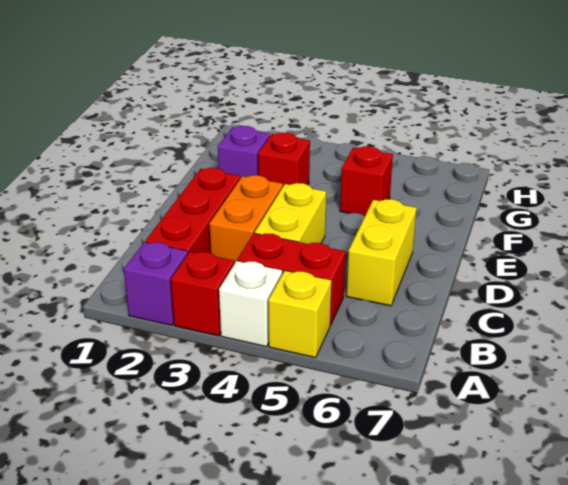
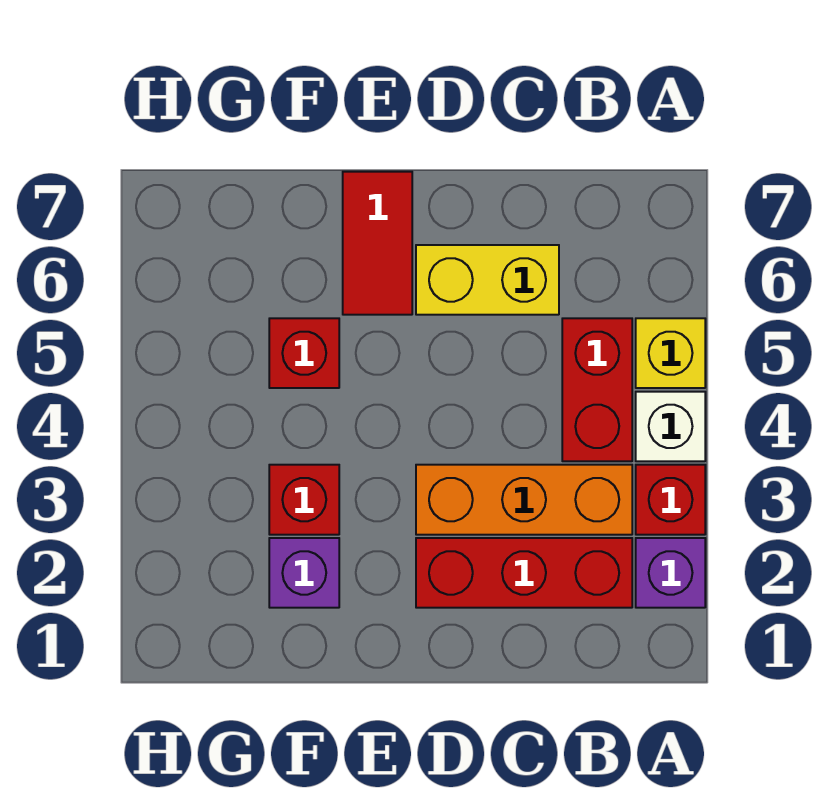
orange 1x2 brick [209,175,283,264] -> orange 1x3 brick [416,465,632,535]
yellow 1x2 brick [255,183,326,244] -> none
none -> red 1x2 tile [343,172,412,315]

